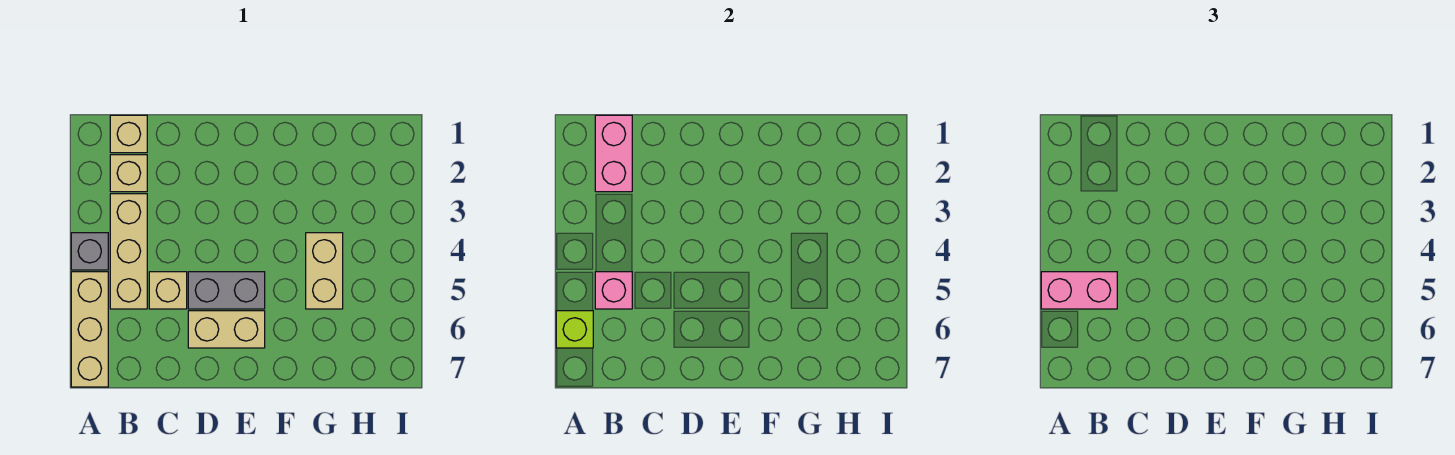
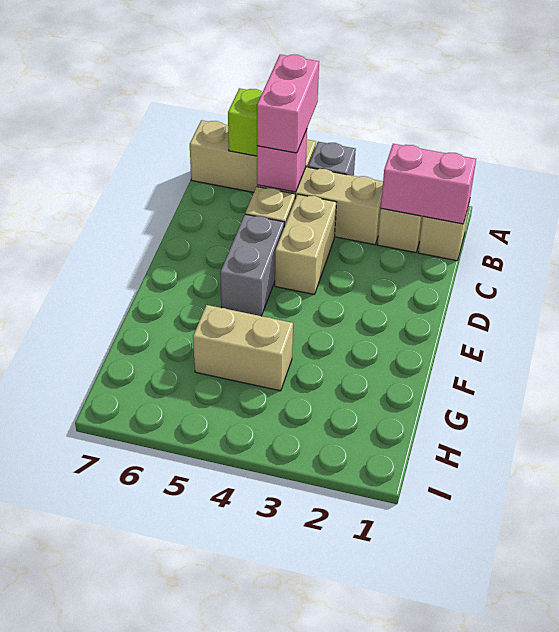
tan 1x2 brick [188,311,265,348] -> tan 1x2 brick moved to [275,194,336,294]

